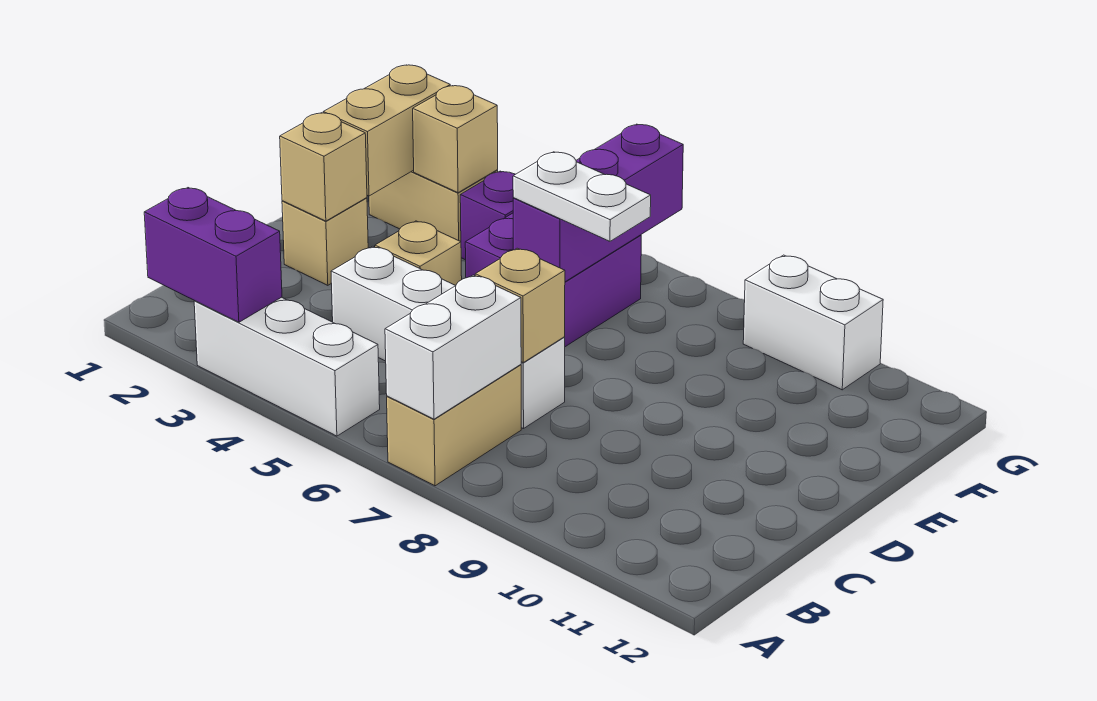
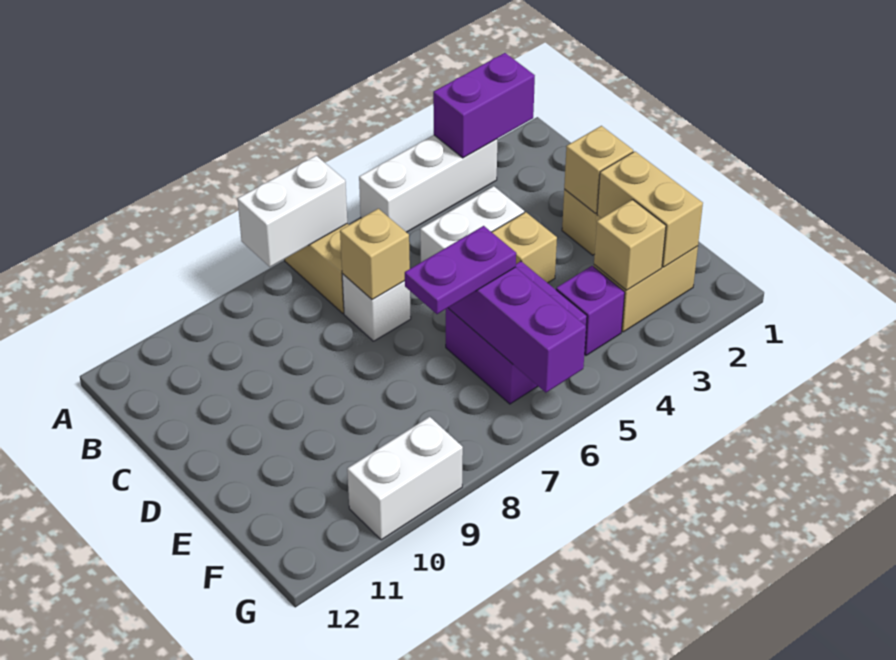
white 1x2 brick [385,275,521,419] -> white 1x2 brick turned to [238,156,347,267]
white 1x2 plate [513,152,651,241] -> purple 1x2 plate [405,226,516,314]

